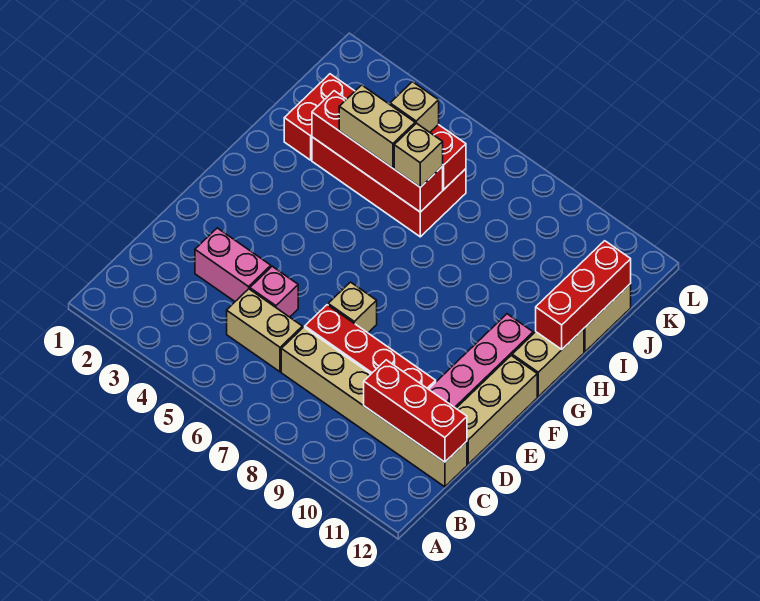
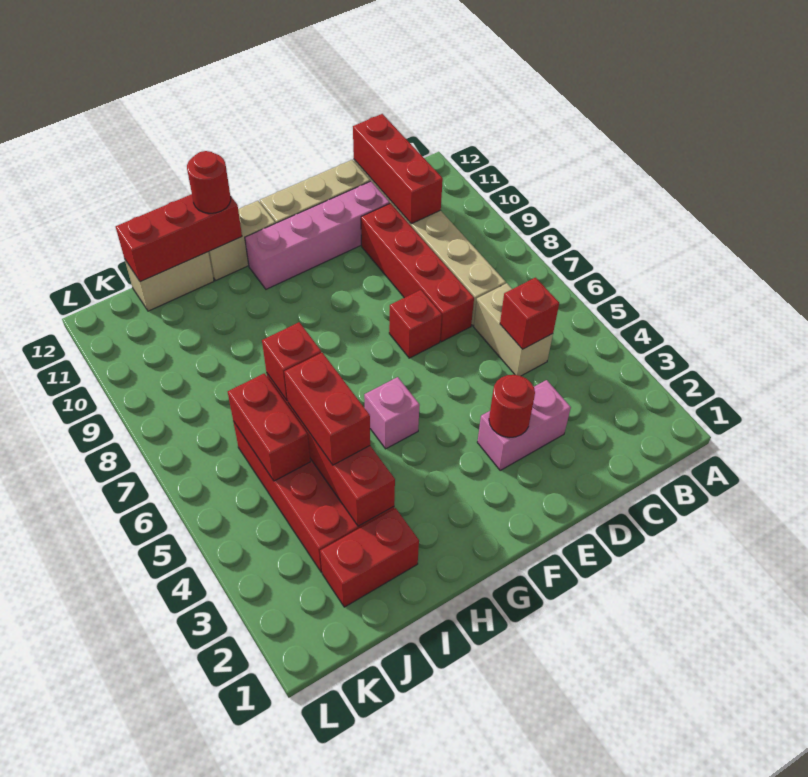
none -> red 1x1 brick [500,278,559,349]
pink 1x2 brick [195,228,271,301] -> pink 1x2 brick turned to [477,380,571,470]
pink 1x1 brick [250,266,298,317] -> pink 1x1 brick moved to [364,377,420,449]
none -> red 1x1 round brick [489,375,535,438]
tan 1x1 brick [328,282,377,333] -> red 1x1 brick [389,290,442,358]
none -> red 1x1 round brick [187,151,231,213]
tan 1x2 brick [339,85,415,168] -> red 1x2 brick [284,353,370,465]
tan 1x1 brick [394,123,443,187] -> red 1x1 brick [262,322,321,401]
tan 1x1 brick [390,82,439,132] -> none

